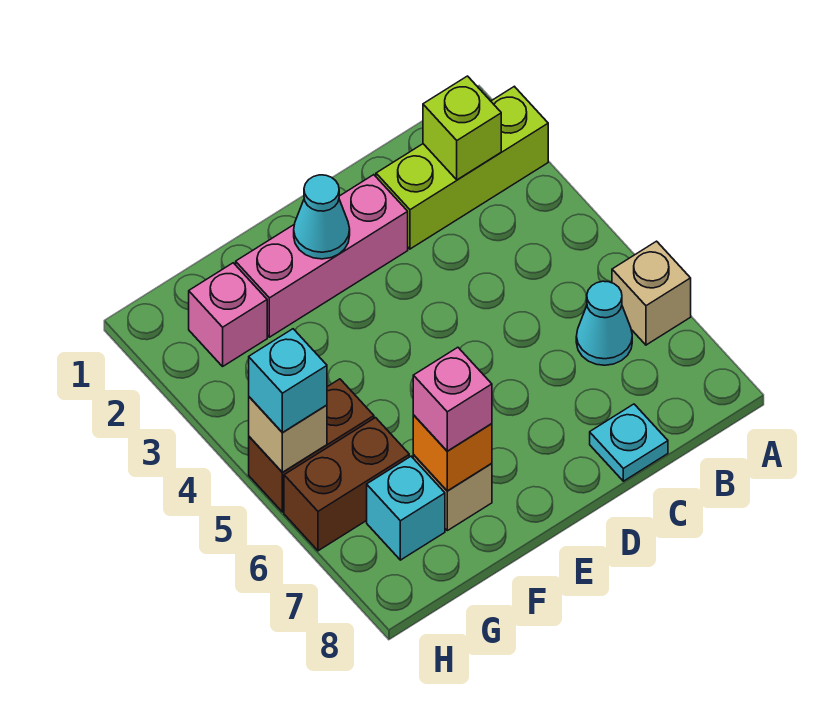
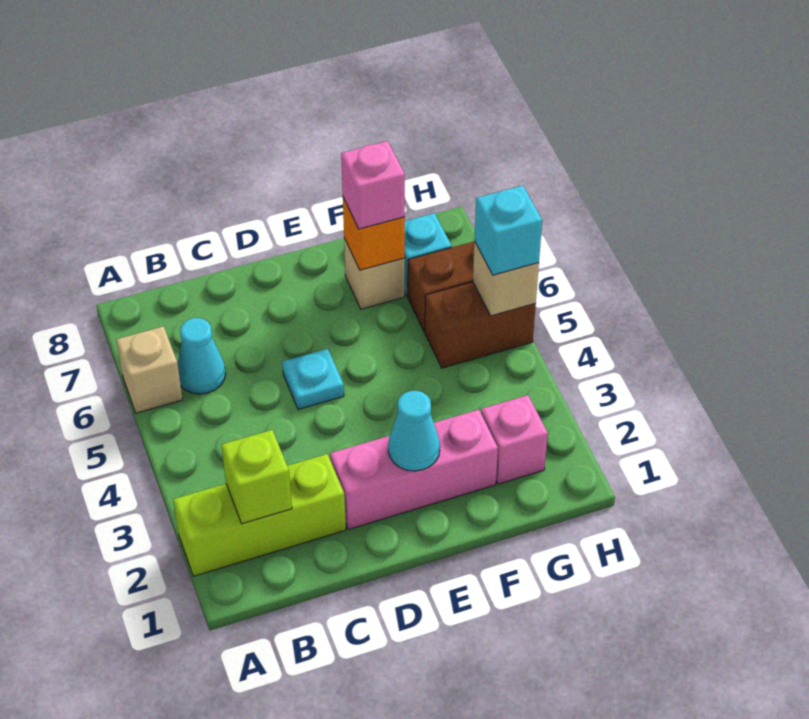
cyan 1x1 plate [590,404,668,481] -> cyan 1x1 plate moved to [282,349,344,409]

